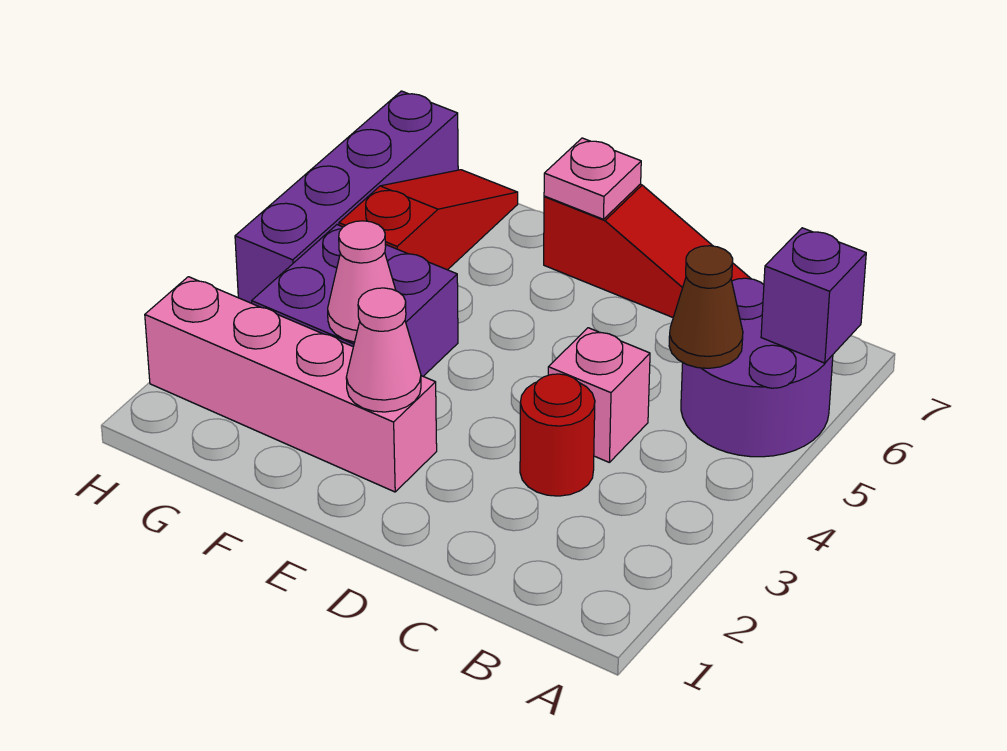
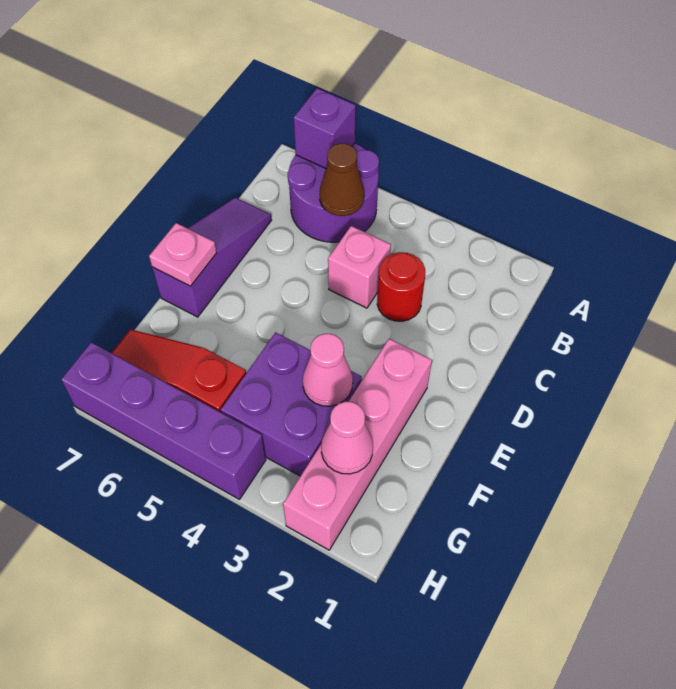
red 1x3 slope [544,184,751,317] -> purple 1x3 slope [152,198,271,317]
pink 1x1 cone [346,288,421,412] -> pink 1x1 cone moved to [321,402,373,474]

